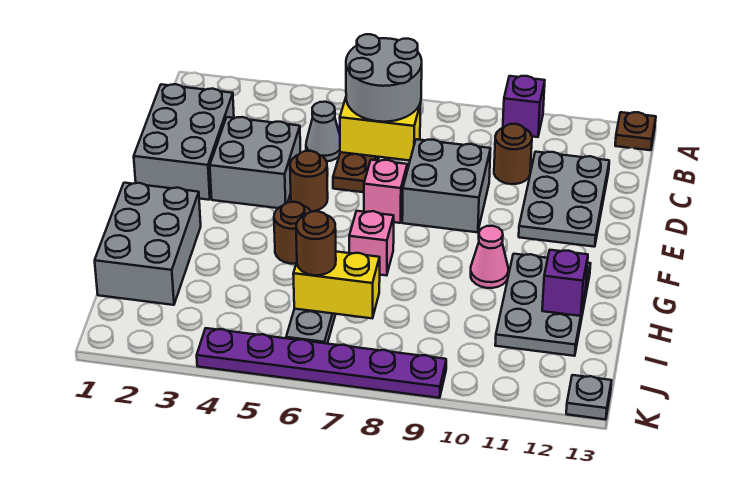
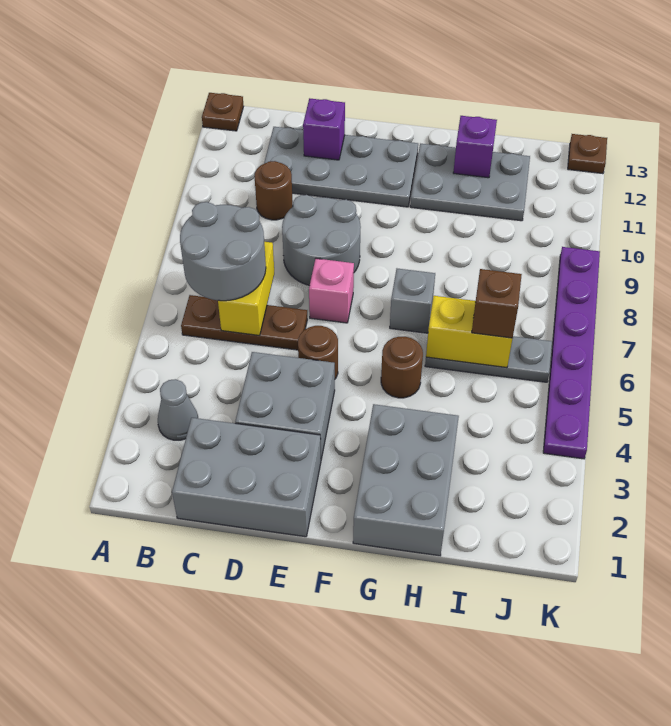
purple 1x1 brick [503,76,545,137] -> purple 1x1 brick moved to [303,98,345,160]
grey 1x1 cone [306,102,340,162] -> grey 1x1 cone moved to [158,379,198,440]
grey 2x3 plate [519,152,609,247] -> grey 2x4 plate [264,127,418,207]
grey 2x2 brick [402,139,491,232] -> grey 2x2 round brick [282,195,361,286]
grey 2x3 brick [95,183,201,305] -> grey 2x3 brick turned to [353,404,459,556]
pink 1x1 brick [349,211,394,276] -> grey 1x1 brick [390,269,435,333]
pink 1x1 cone [471,226,508,288] -> none
yellow 1x2 brick [293,252,380,318] -> yellow 1x2 brick turned to [426,296,512,368]
brown 1x1 round brick [296,211,336,275] -> brown 1x1 brick [472,269,522,338]
grey 1x1 plate [566,375,612,420] -> brown 1x1 plate [568,134,607,174]

